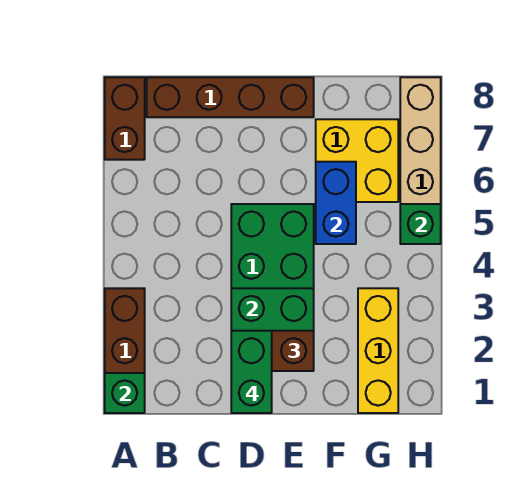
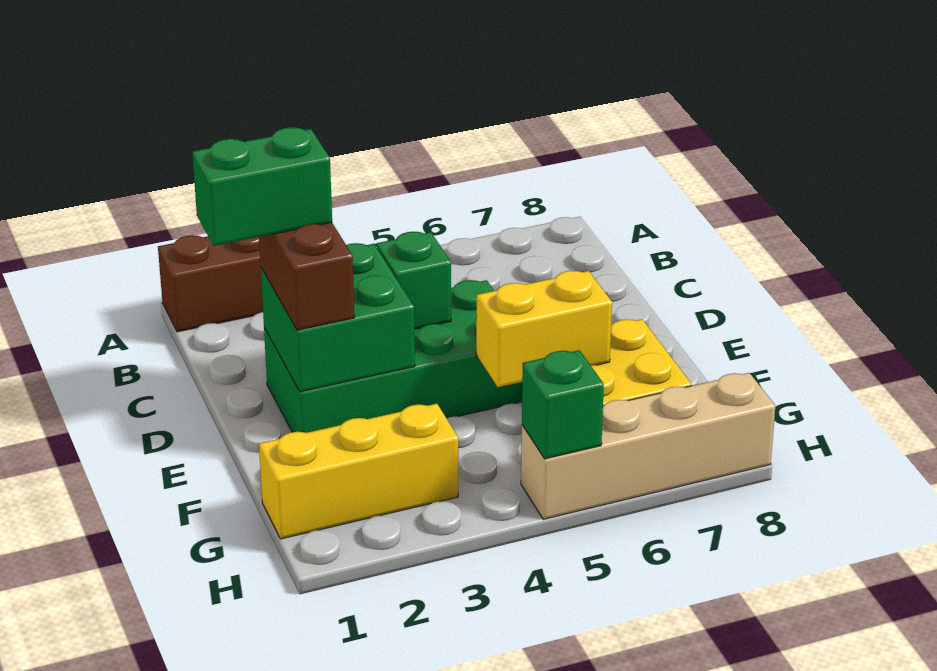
green 1x1 brick [105,373,145,413] -> green 1x1 brick moved to [377,232,451,329]
brown 1x2 brick [105,77,145,160] -> none
brown 1x4 brick [147,77,314,117] -> none
blue 1x2 brick [316,162,356,244] -> yellow 1x2 brick [476,271,612,387]

